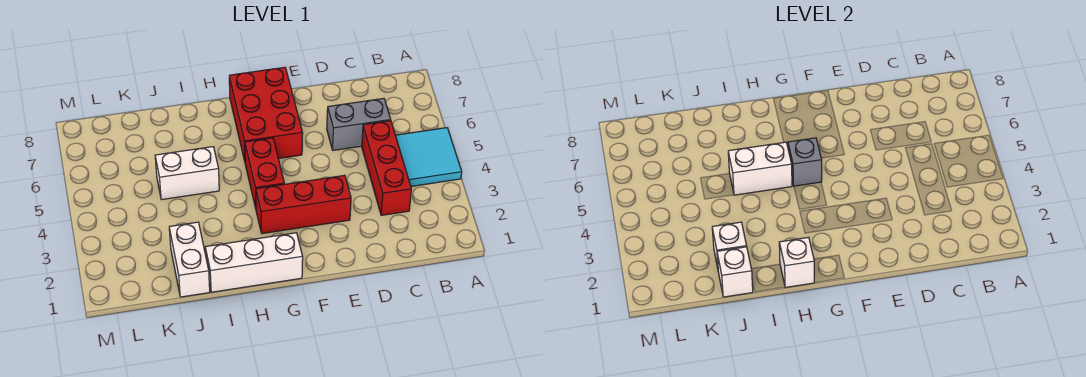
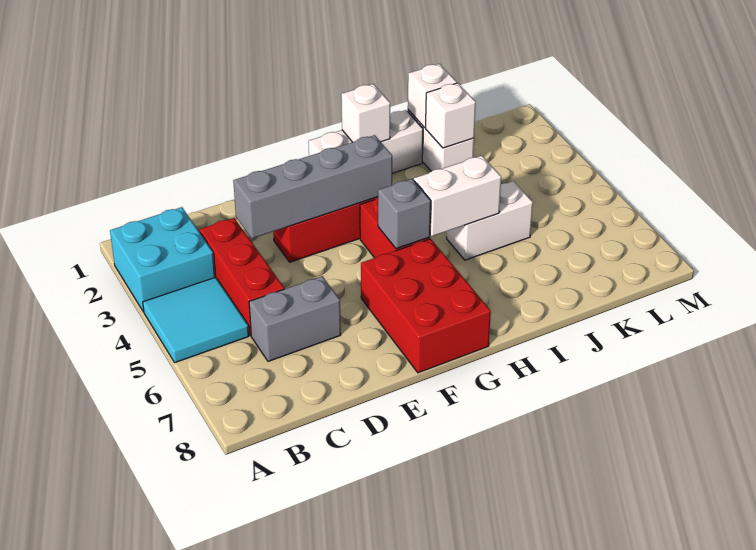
none -> cyan 2x2 brick [110,207,215,312]
none -> grey 1x4 brick [233,135,392,238]

